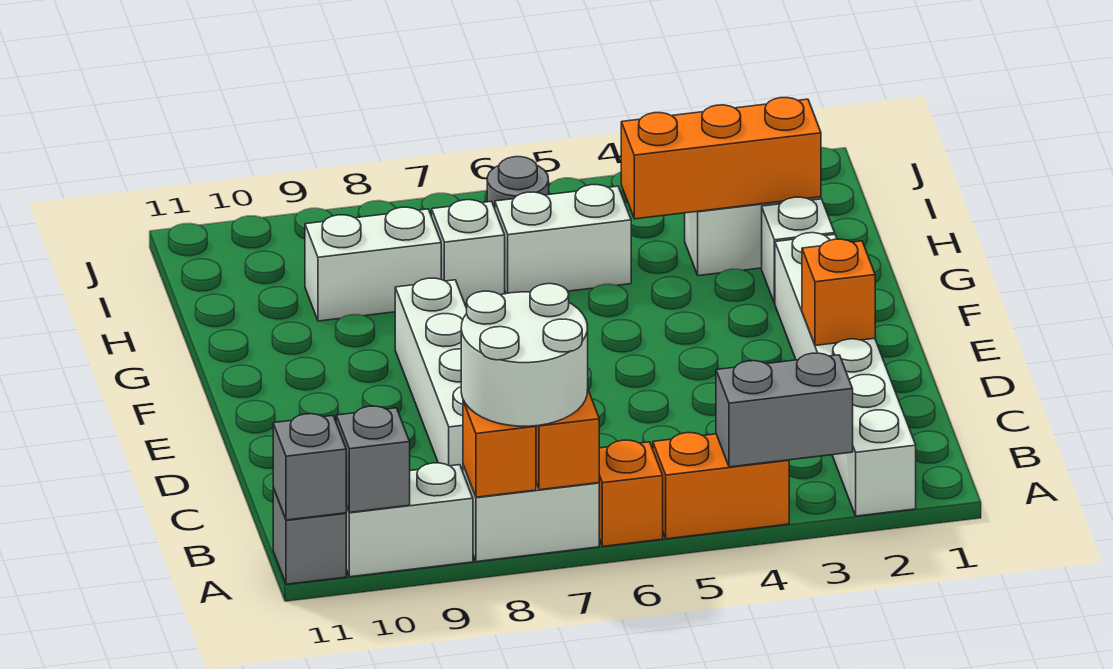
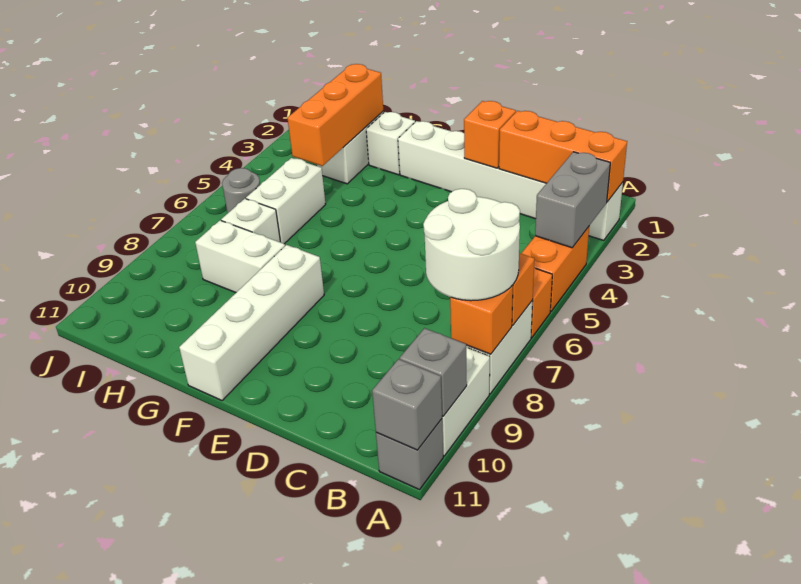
none -> orange 1x3 brick [499,111,627,202]
white 1x4 brick [395,278,467,471] -> white 1x4 brick turned to [179,245,324,401]
white 1x2 brick [305,207,441,321] -> white 1x2 brick turned to [195,220,285,293]

